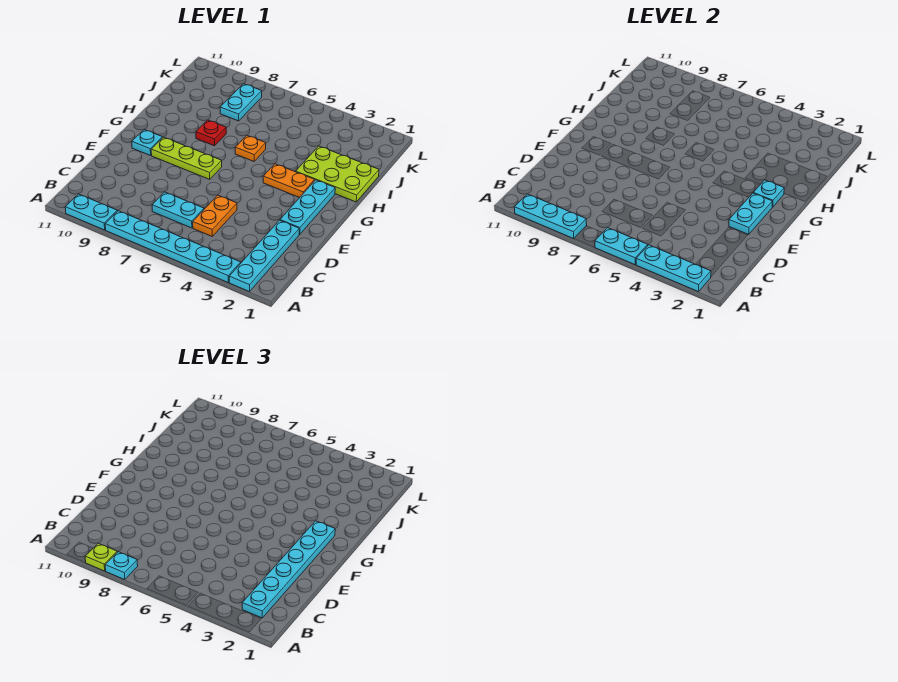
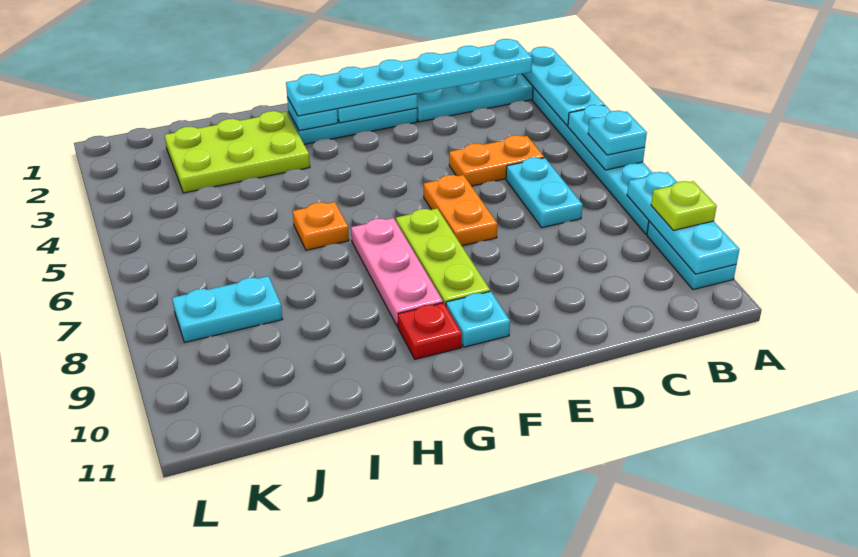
cyan 1x1 plate [105,552,138,579] -> cyan 1x1 plate moved to [588,111,647,155]
orange 1x2 plate [263,164,315,198] -> orange 1x2 plate moved to [424,175,497,246]
none -> pink 1x3 plate [351,218,443,327]
lime 2x3 plate [296,146,379,202] -> lime 2x3 plate turned to [165,111,310,193]
red 1x1 plate [196,120,226,146] -> red 1x1 plate moved to [398,303,462,359]

